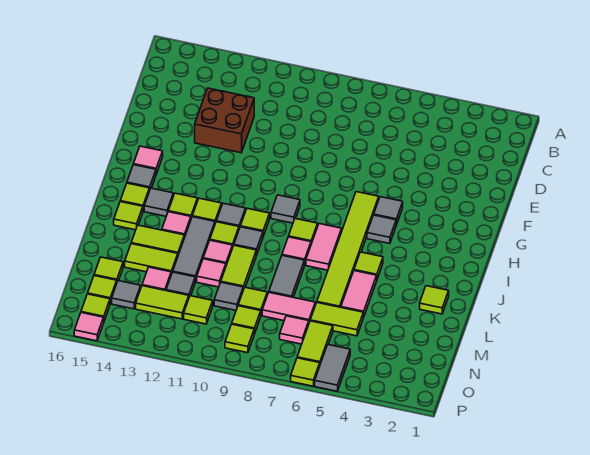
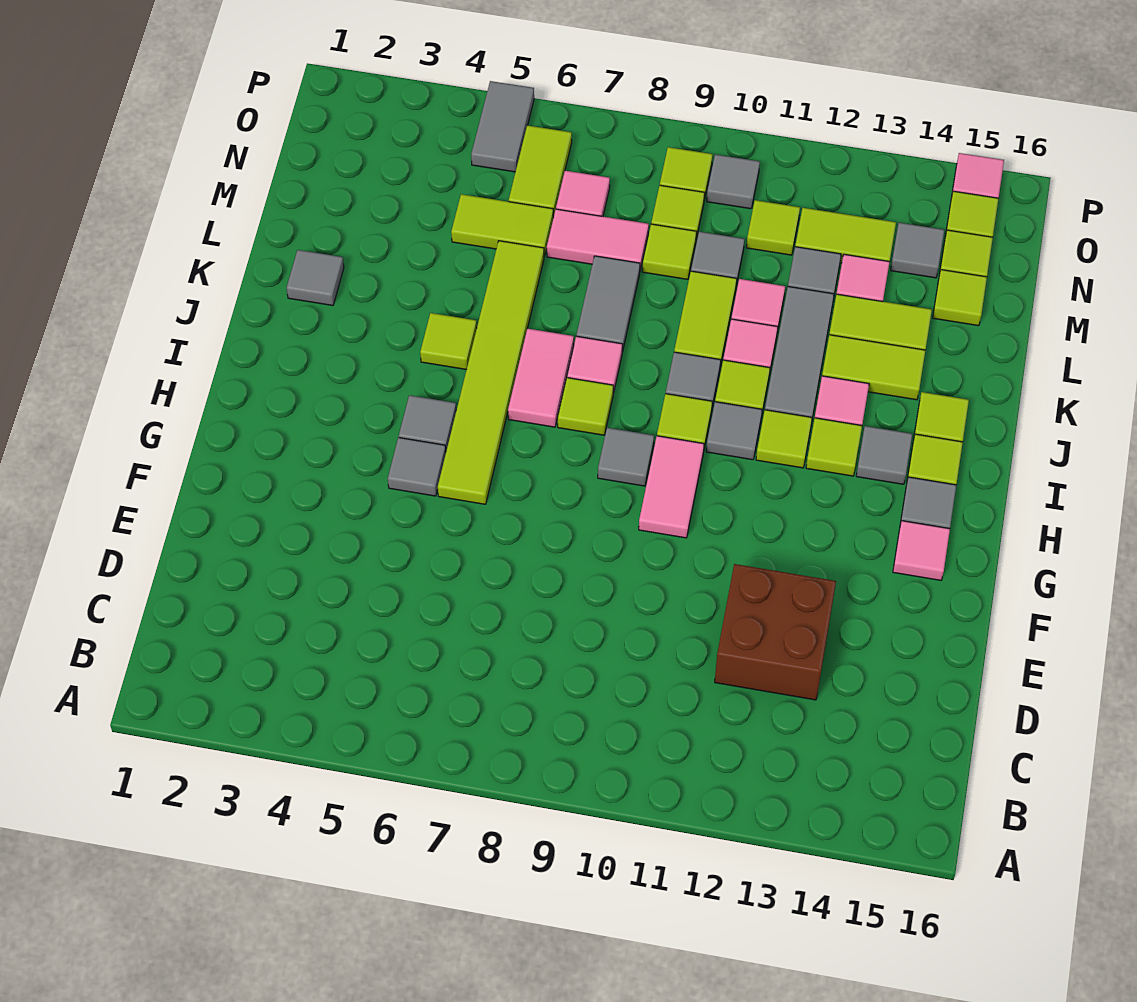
lime 1x1 tile [420,286,449,314] -> grey 1x1 tile [287,250,344,306]
pink 1x2 tile [341,271,377,317] -> pink 1x2 tile moved to [639,436,704,538]
none -> grey 1x1 tile [707,154,760,209]
lime 1x1 tile [291,358,320,386] -> none

